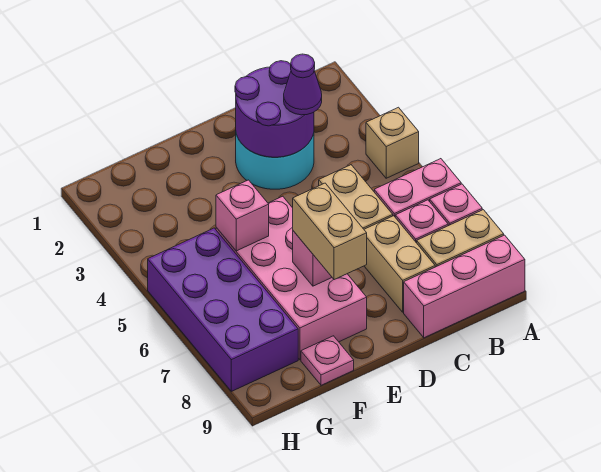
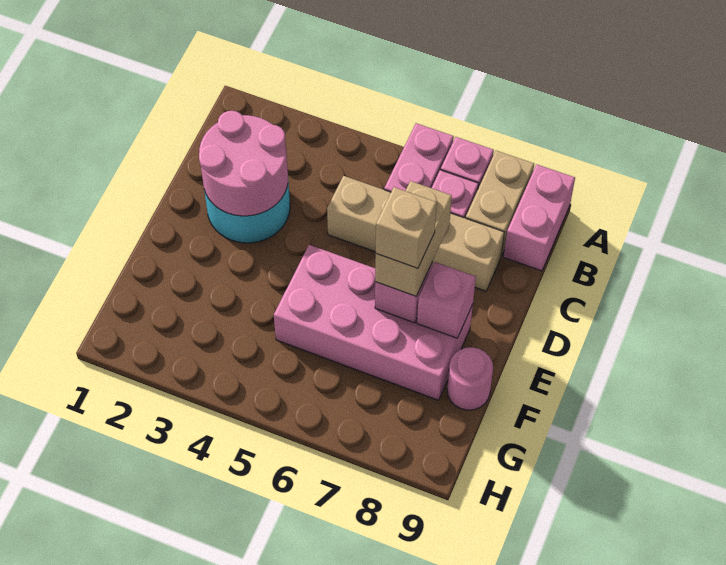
tan 1x1 brick [366,107,419,178] -> tan 1x1 brick moved to [376,187,437,268]
pink 1x3 brick [404,235,525,338] -> pink 1x2 brick [504,164,575,271]
purple 2x2 round brick [235,61,314,157] -> pink 2x2 round brick [199,111,288,216]
purple 1x1 cone [284,54,322,115] -> none
tan 1x2 brick [293,183,367,280] -> tan 1x2 brick turned to [375,181,452,296]
pink 1x1 brick [216,180,269,251] -> pink 1x1 brick moved to [417,262,476,338]
pink 1x1 plate [301,336,354,385] -> pink 1x1 round brick [447,347,493,410]
purple 2x4 brick [148,228,298,391] -> none

